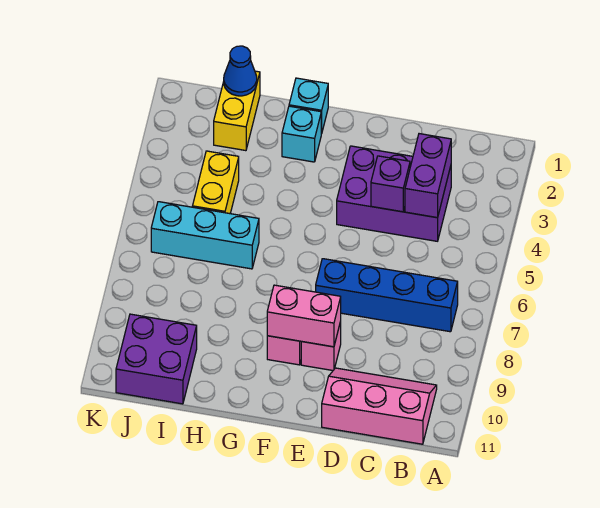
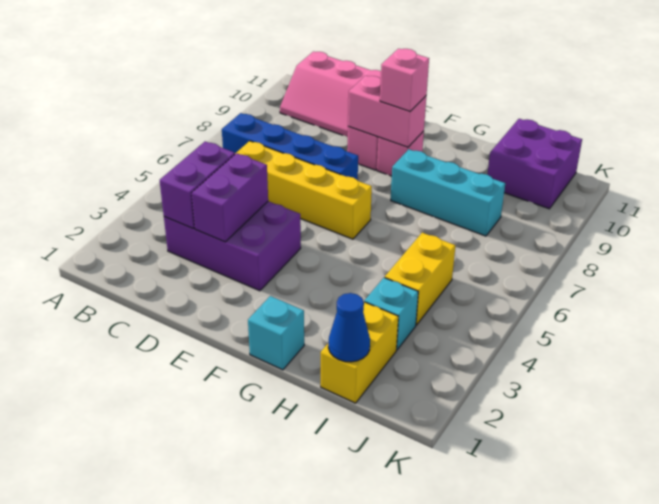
none -> yellow 1x4 brick [235,141,372,239]
purple 1x1 brick [371,156,410,212] -> purple 1x2 brick [192,153,268,242]
none -> pink 1x1 brick [380,49,429,111]
cyan 1x1 brick [282,106,321,162] -> cyan 1x1 brick moved to [364,278,418,350]
cyan 1x3 brick [151,202,259,269] -> cyan 1x3 brick moved to [391,149,505,236]

